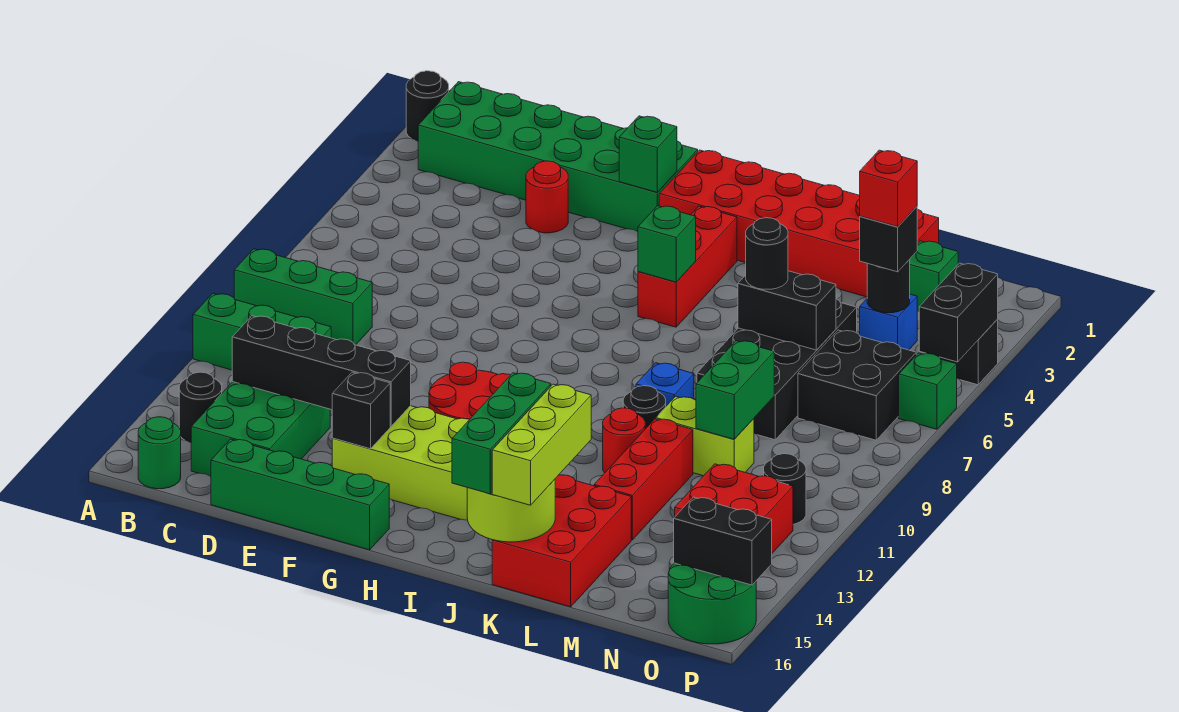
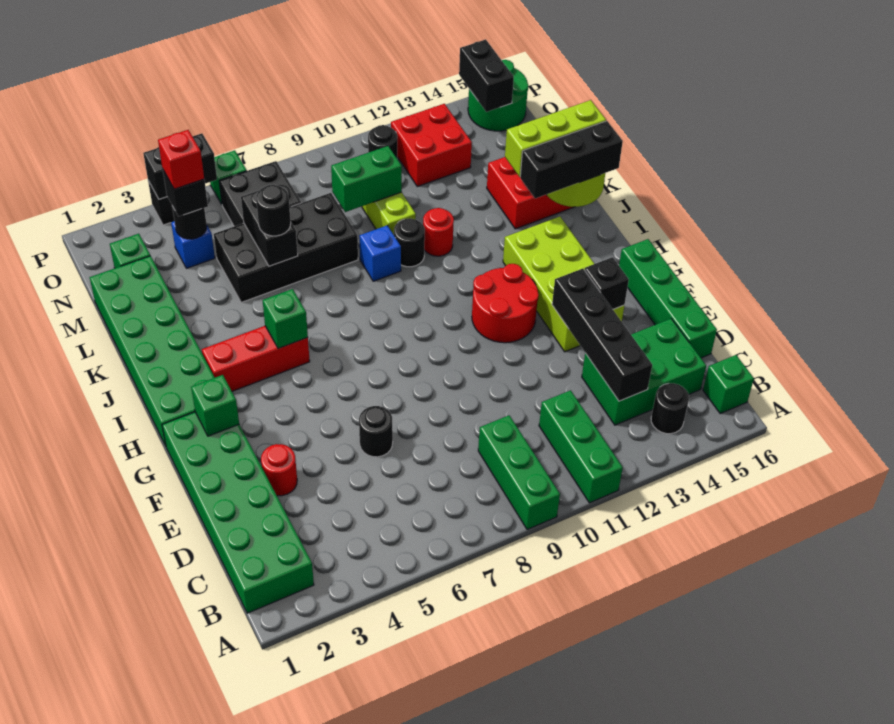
black 1x1 round brick [406,71,449,141] -> black 1x1 round brick moved to [359,406,393,457]
green 1x1 round brick [138,417,181,489] -> green 1x1 brick [703,355,754,413]
red 2x6 brick [659,150,939,297] -> green 2x6 brick [90,256,215,446]
green 1x3 brick [452,373,551,494] -> black 1x3 brick [520,121,623,198]
red 1x3 brick [594,419,693,540] -> none

